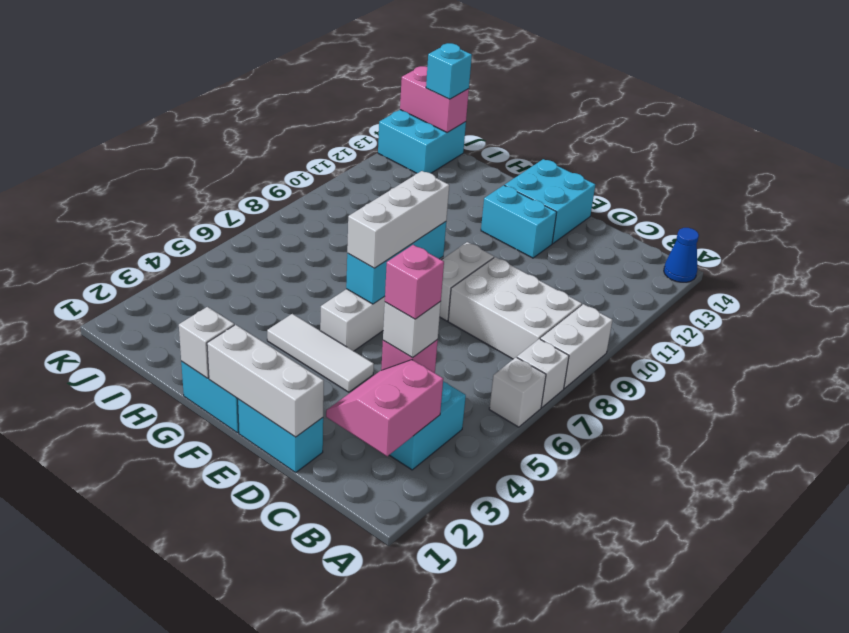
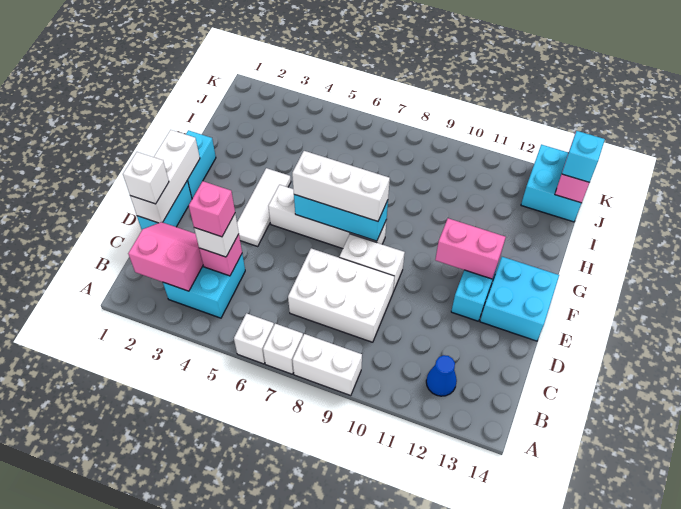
blue 1x1 cone [664,228,699,282] -> blue 1x1 cone moved to [426,355,457,396]
white 2x3 brick [448,257,582,359] -> white 2x3 brick turned to [288,248,394,342]
none -> pink 1x2 brick [435,218,506,279]
white 1x1 brick [179,307,234,378] -> white 1x1 brick moved to [123,152,169,204]

